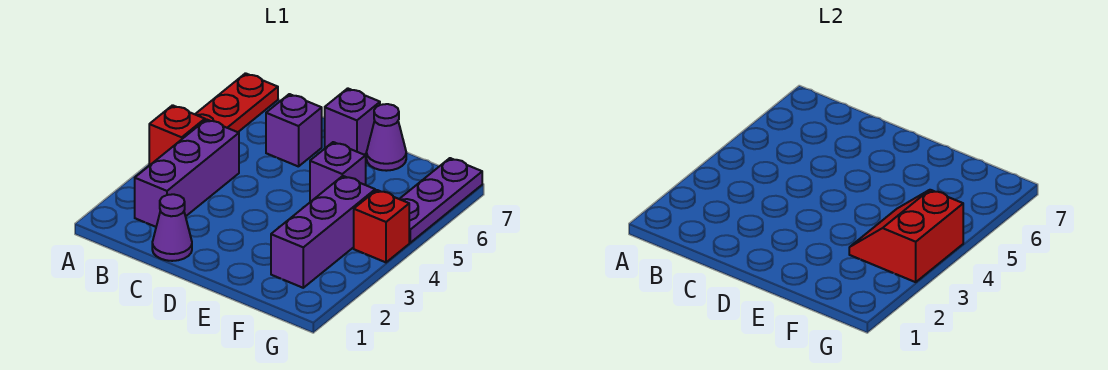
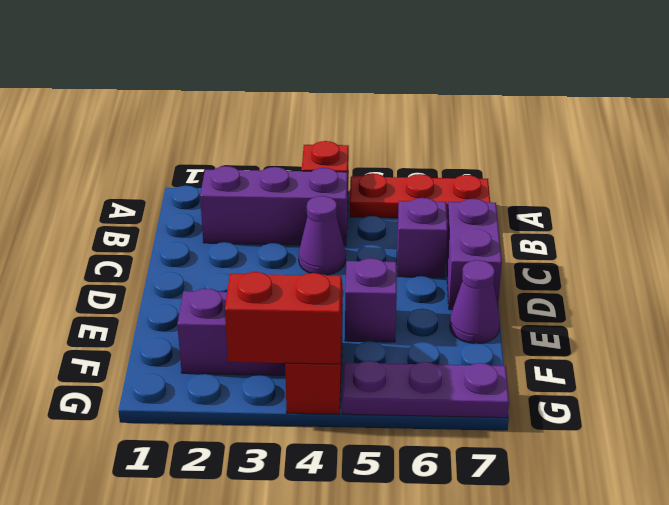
purple 1x1 cone [152,194,192,261] -> purple 1x1 cone moved to [299,196,346,275]
purple 1x1 brick [325,88,380,155] -> purple 1x2 brick [446,199,502,310]

